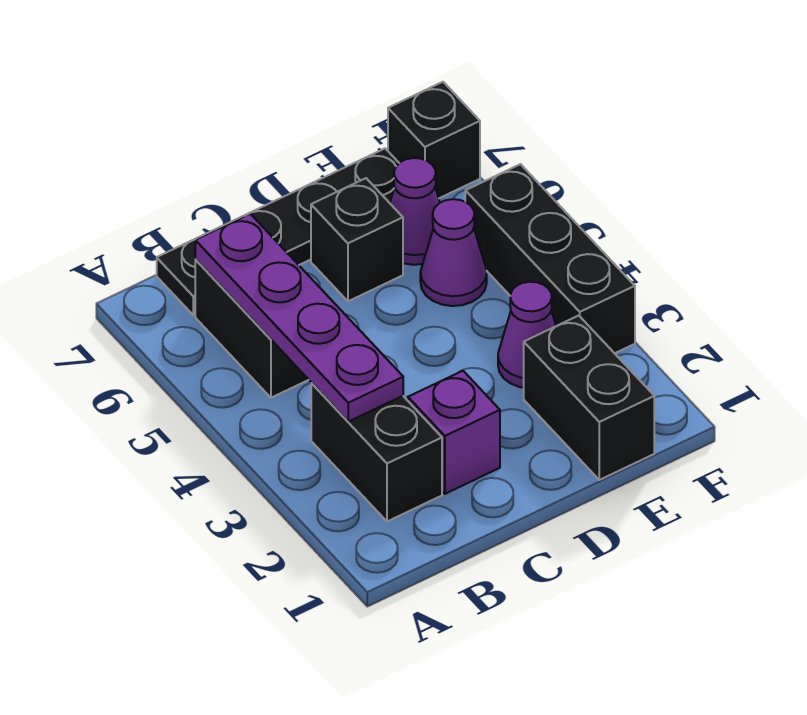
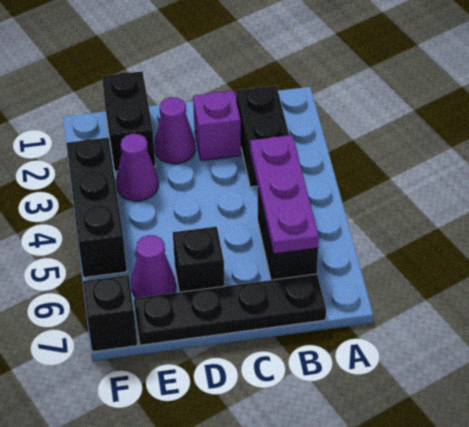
purple 1x4 plate [195,214,403,422] -> purple 1x3 plate [250,135,319,254]
purple 1x1 cone [420,199,487,306] -> purple 1x1 cone moved to [155,97,196,164]

